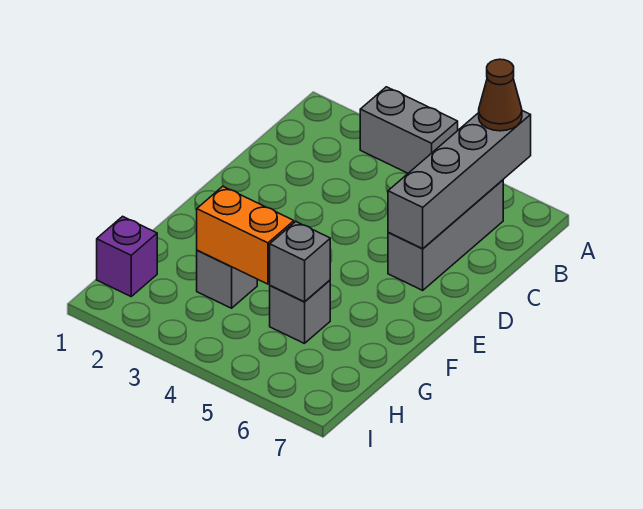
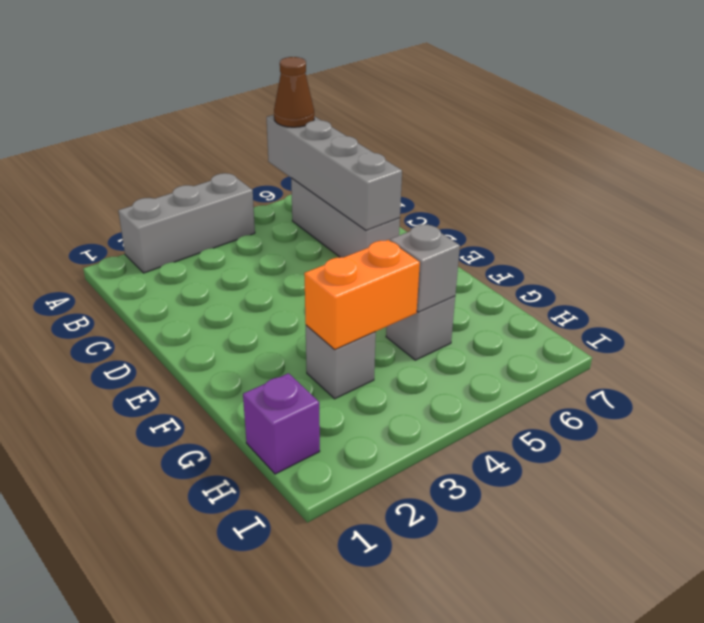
grey 1x2 brick [360,87,458,173] -> grey 1x3 brick [118,173,255,273]

